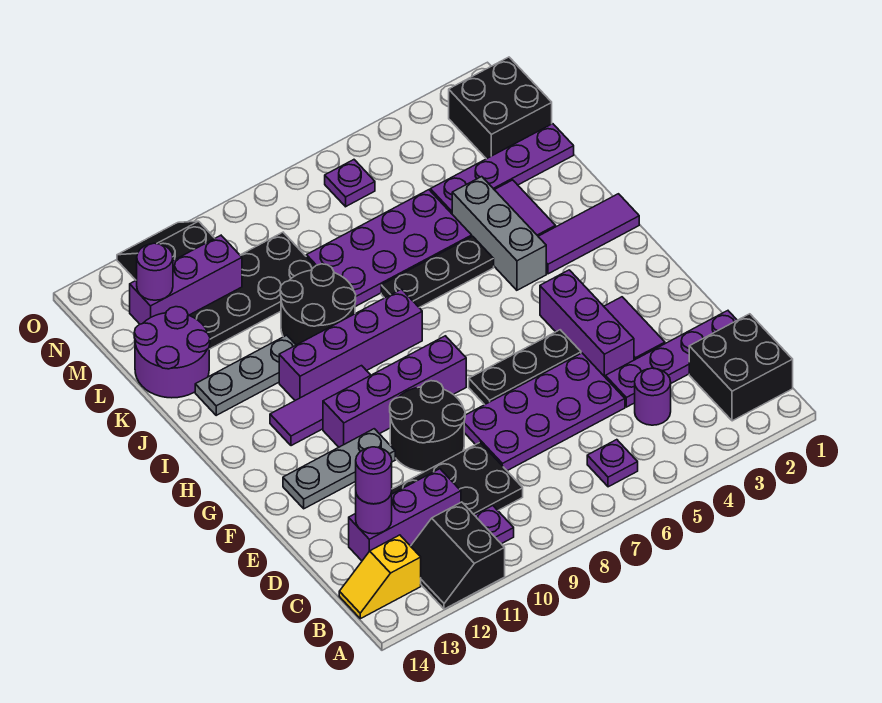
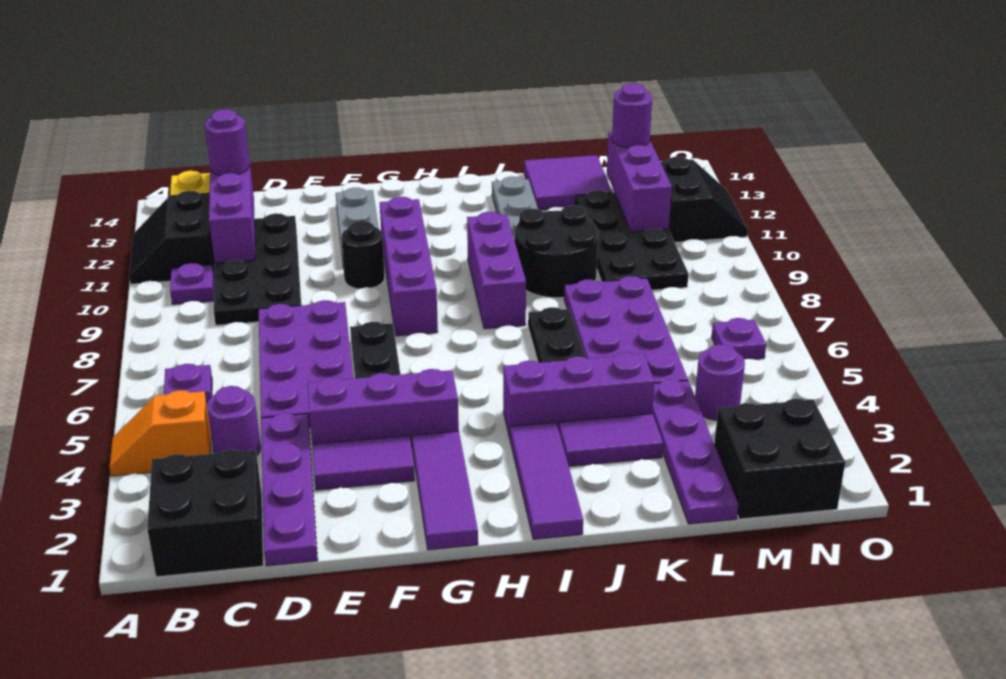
none -> orange 1x2 slope [109,390,211,476]
black 2x2 slope [411,502,505,609] -> black 2x2 slope turned to [129,191,215,284]
purple 1x1 round brick [356,447,392,504] -> purple 1x1 round brick moved to [695,344,745,420]
black 2x2 round brick [390,381,465,472] -> black 1x1 round brick [341,221,385,289]
purple 1x3 tile [270,366,371,446] -> purple 1x3 tile moved to [412,431,478,550]
grey 1x3 brick [452,177,546,290] -> purple 1x3 brick [503,352,654,438]
purple 1x4 brick [279,289,422,400] -> purple 1x3 brick [467,212,526,329]
purple 2x2 round brick [134,307,210,398] -> purple 2x2 tile [524,155,612,210]

